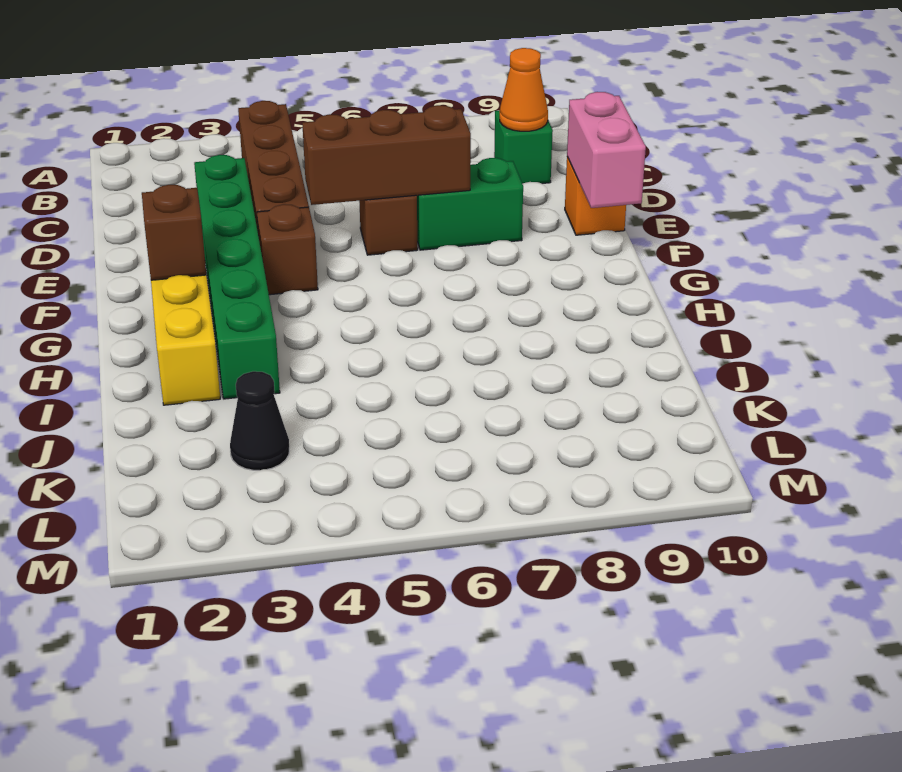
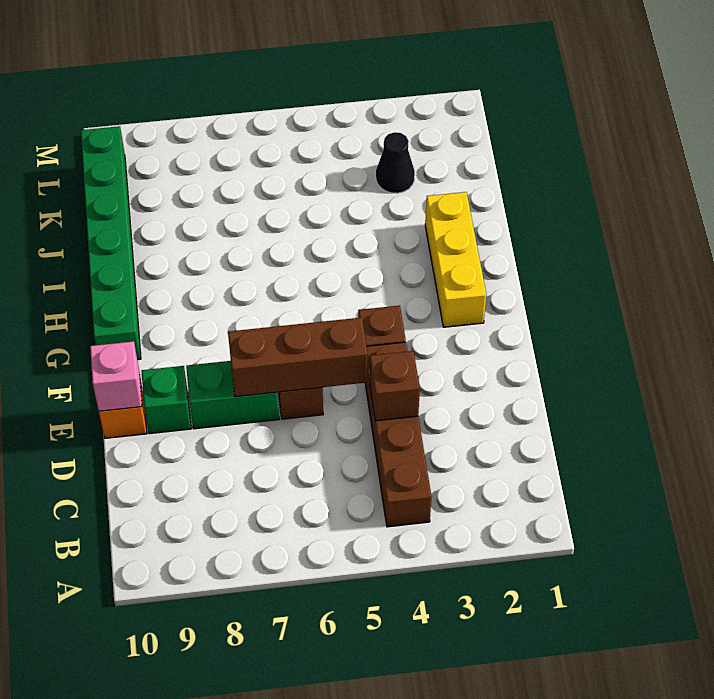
green 1x1 brick [494,110,553,184] -> green 1x1 brick moved to [141,366,191,434]
orange 1x1 cone [500,48,548,131] -> none
green 1x6 brick [194,155,280,399] -> green 1x6 brick moved to [81,126,141,360]
pink 1x2 brick [567,92,646,208] -> pink 1x1 brick [90,341,142,411]
brown 1x1 brick [142,185,206,280] -> brown 1x1 brick moved to [370,351,420,421]

